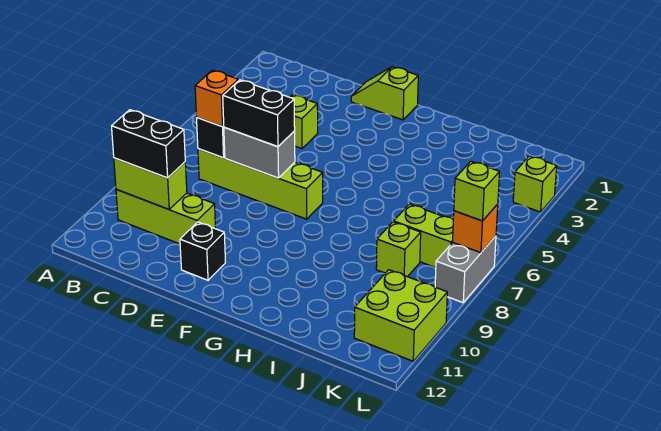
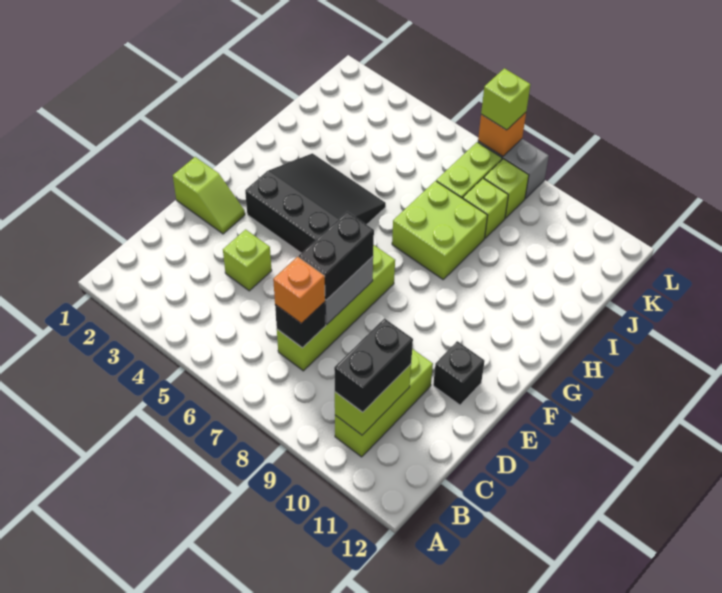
lime 1x2 slope [351,67,418,120] -> lime 1x2 slope turned to [173,157,245,234]
none -> black 3x3 slope [245,153,386,253]
lime 2x2 brick [354,270,447,361] -> lime 2x2 brick moved to [392,181,488,279]
lime 1x1 brick [513,156,557,212] -> lime 1x1 brick moved to [484,159,529,218]

